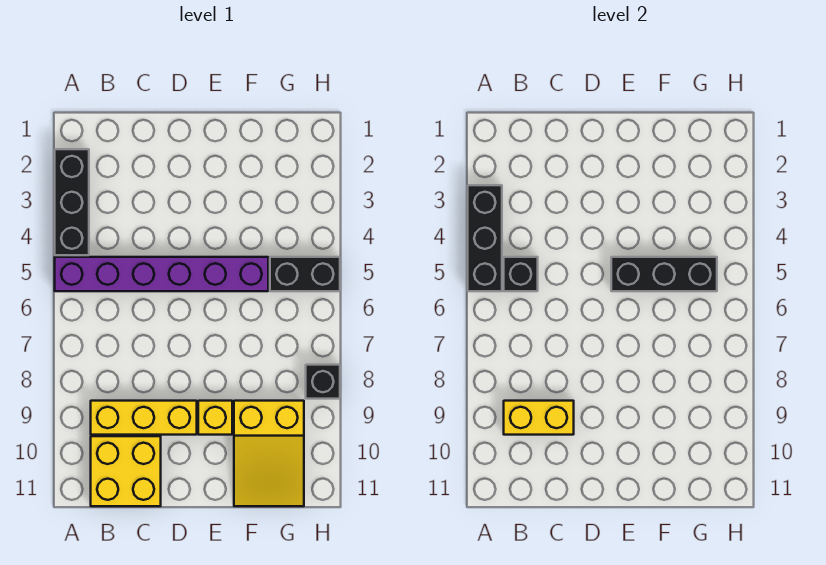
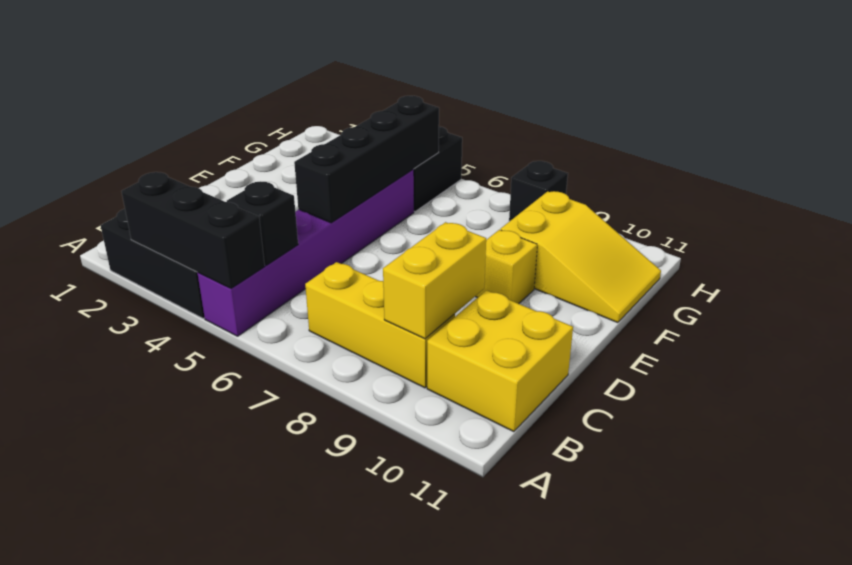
yellow 1x3 brick [91,401,197,435] -> yellow 1x3 brick turned to [305,262,455,388]
black 1x3 brick [611,257,717,291] -> black 1x4 brick [294,96,439,223]

